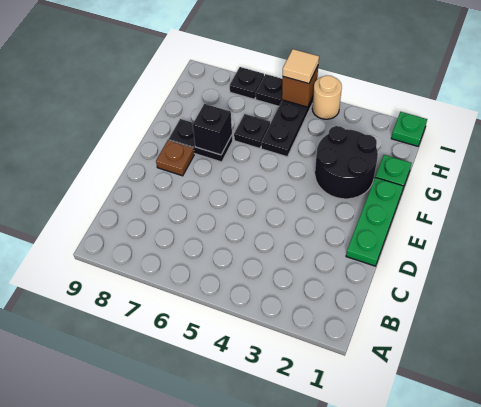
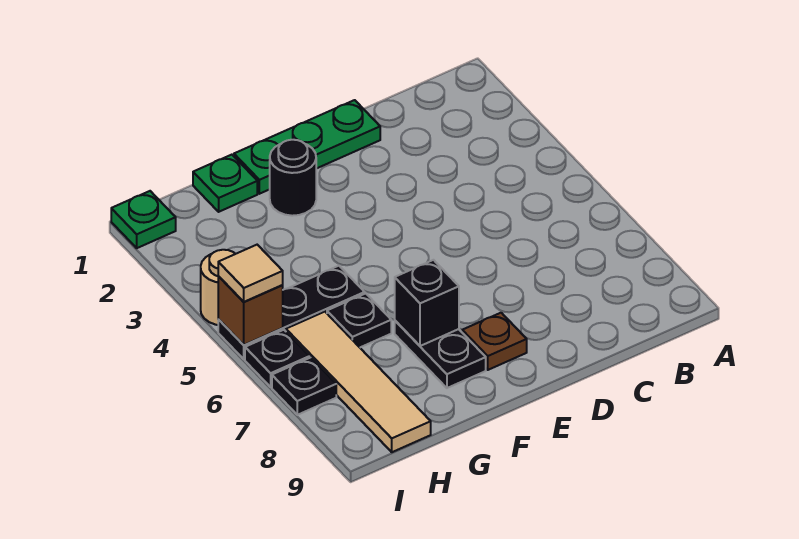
black 2x2 round brick [315,126,378,199] -> black 1x1 round brick [270,140,316,216]
none -> tan 1x4 tile [286,312,431,452]

